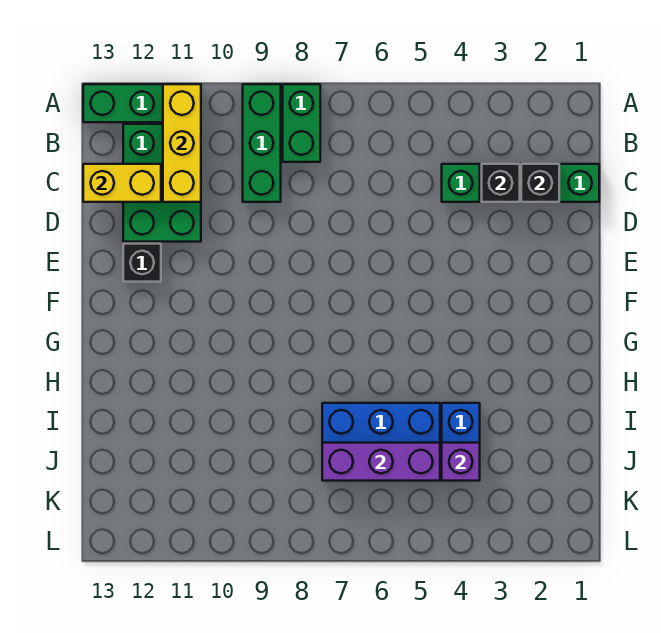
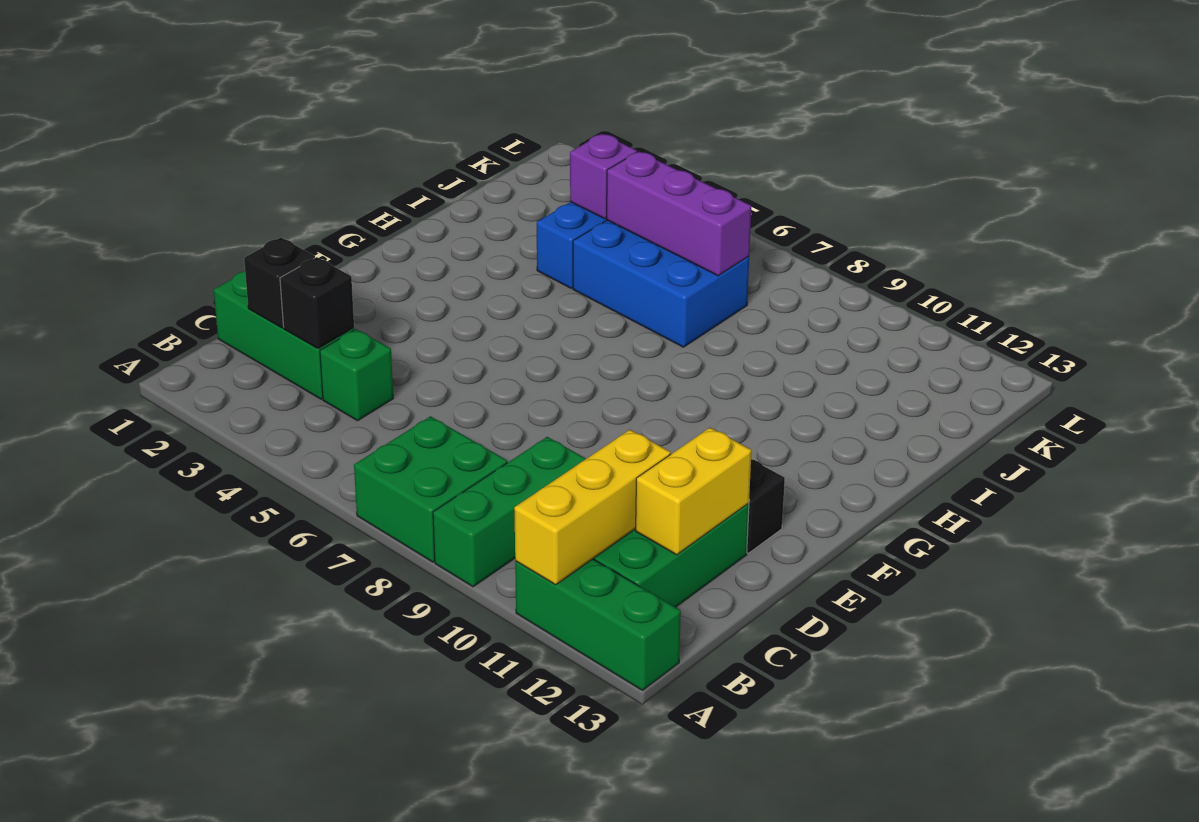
green 1x2 brick [283,84,320,162] -> green 2x2 brick [354,416,507,562]
yellow 1x2 brick [83,164,161,202] -> yellow 1x2 brick turned to [636,428,751,555]

